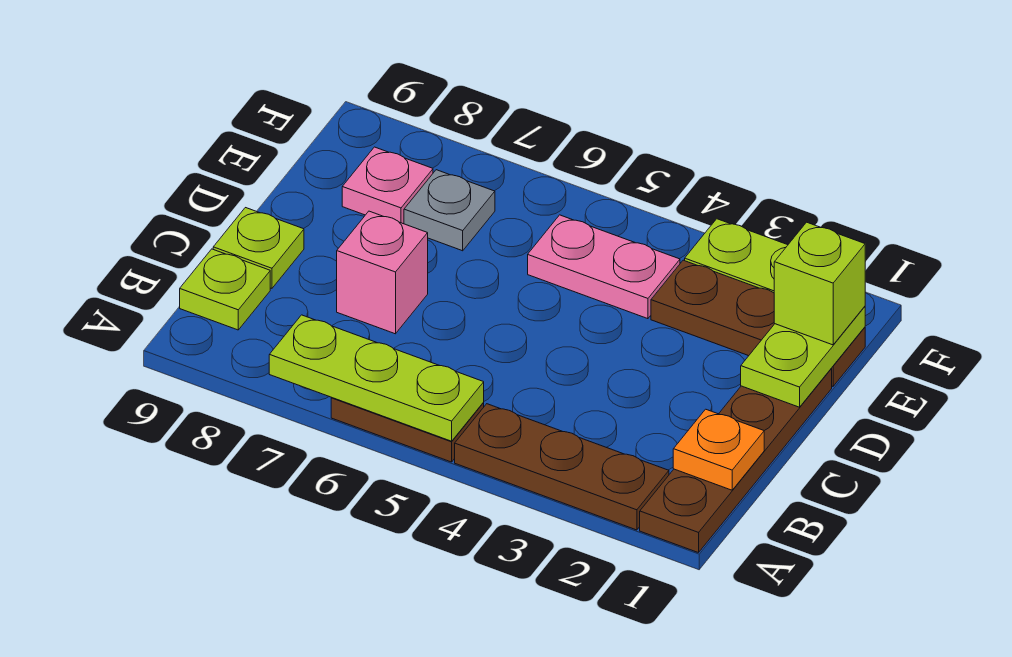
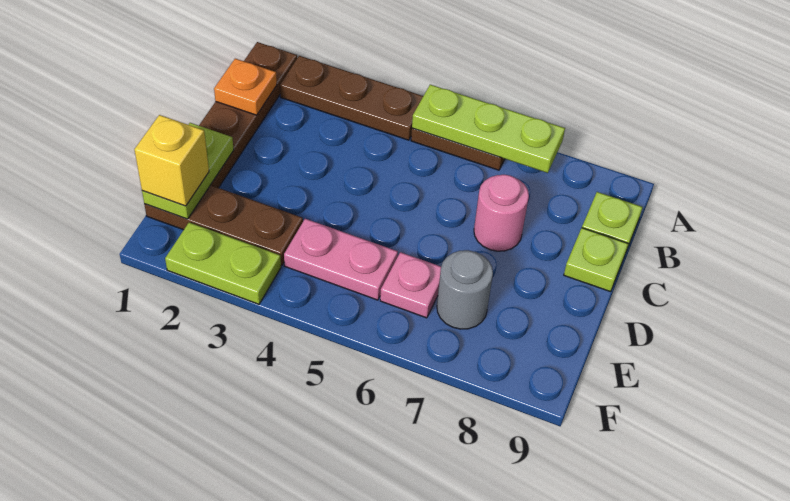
pink 1x1 brick [337,211,428,334] -> pink 1x1 round brick [474,175,529,251]
lime 1x1 brick [774,222,865,345] -> yellow 1x1 brick [134,115,209,206]
grey 1x1 plate [404,170,495,251] -> grey 1x1 round brick [437,250,493,329]
pink 1x1 plate [342,147,433,224] -> pink 1x1 plate moved to [380,252,441,318]

